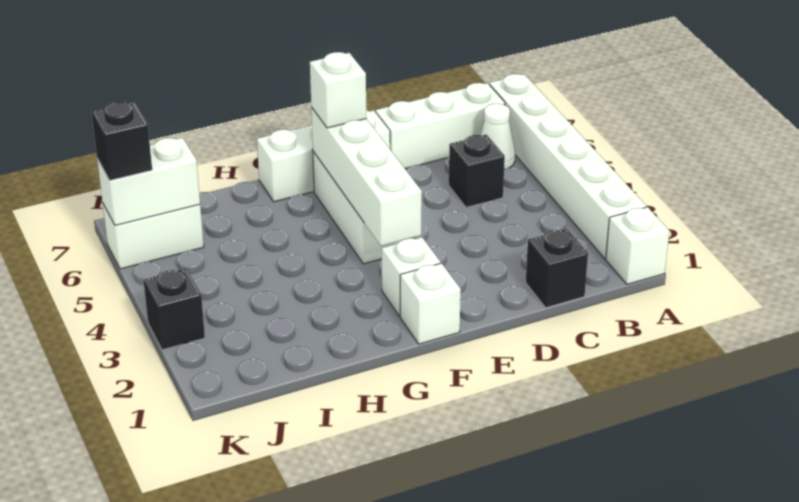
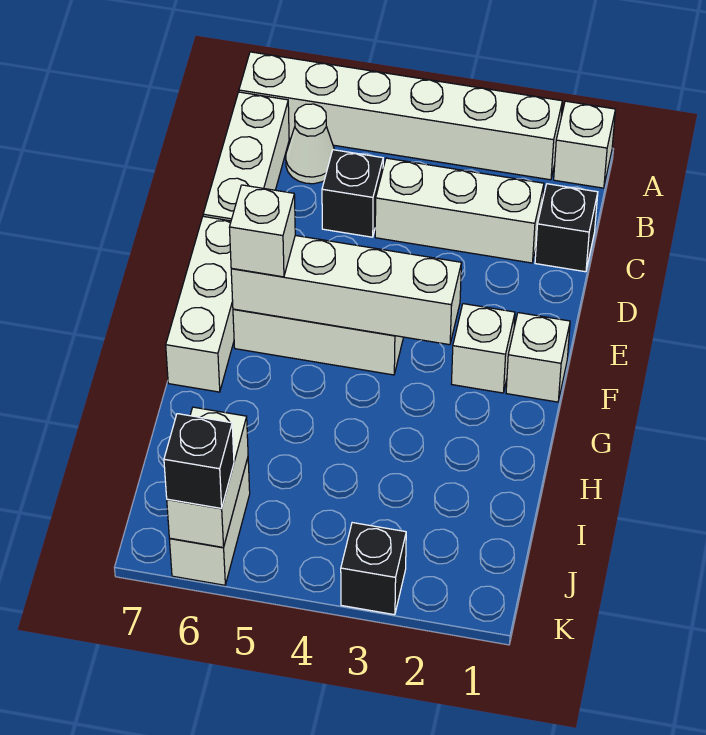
none -> white 1x3 brick [375,158,544,263]

